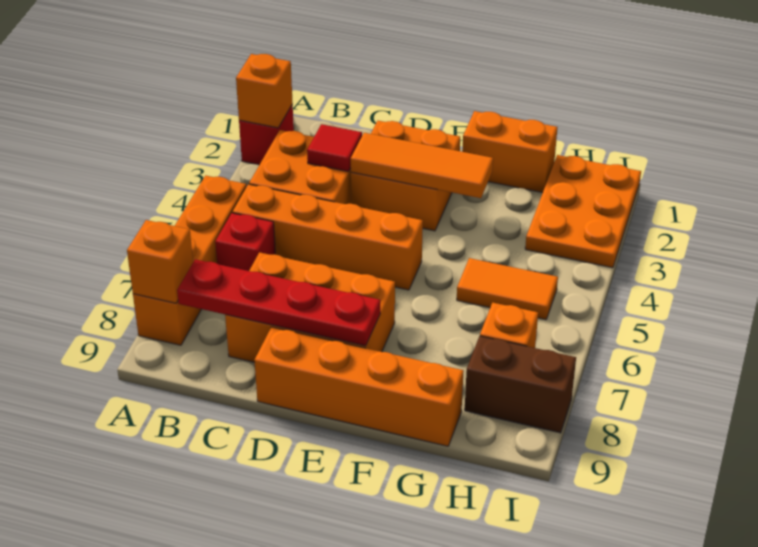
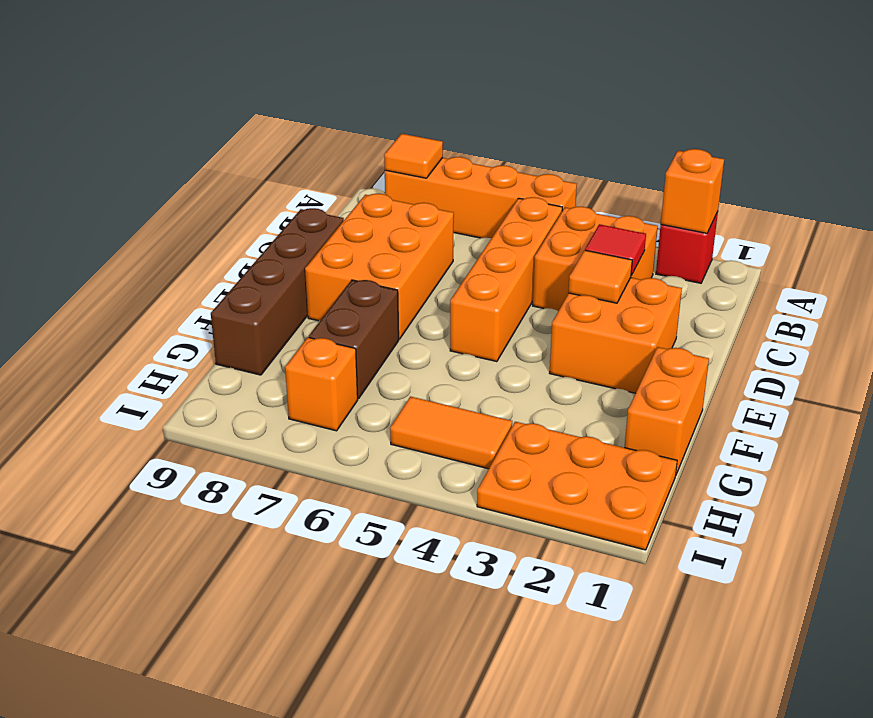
orange 1x1 brick [127,220,193,303] -> orange 1x1 tile [384,134,443,178]
red 1x1 brick [215,213,275,271] -> none
red 1x4 plate [177,259,380,346] -> none
orange 1x3 tile [350,133,493,198] -> orange 1x1 tile [568,250,632,303]
orange 1x4 brick [254,327,464,446] -> brown 1x4 brick [211,208,344,375]
orange 1x2 tile [457,258,558,320] -> orange 1x2 tile turned to [390,397,512,469]
brown 1x2 brick [465,336,576,433] -> brown 1x2 brick moved to [309,280,399,399]

